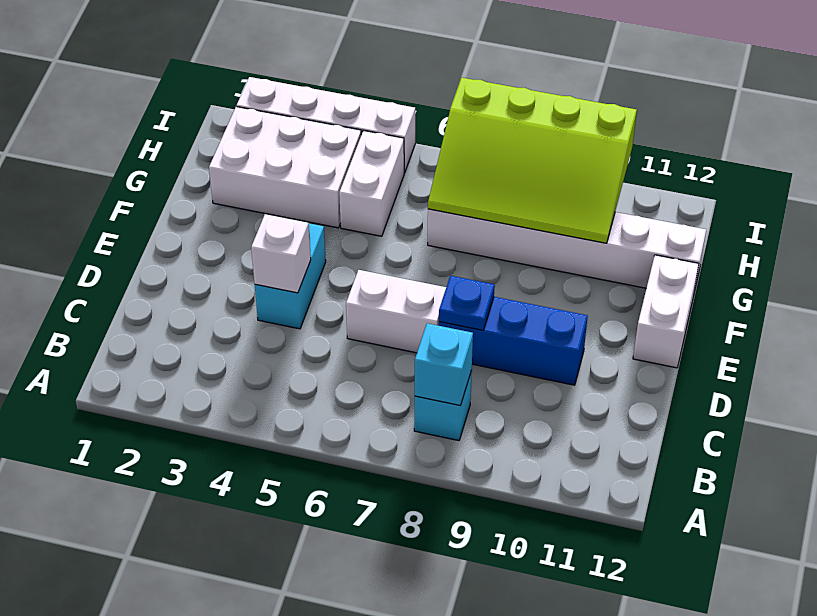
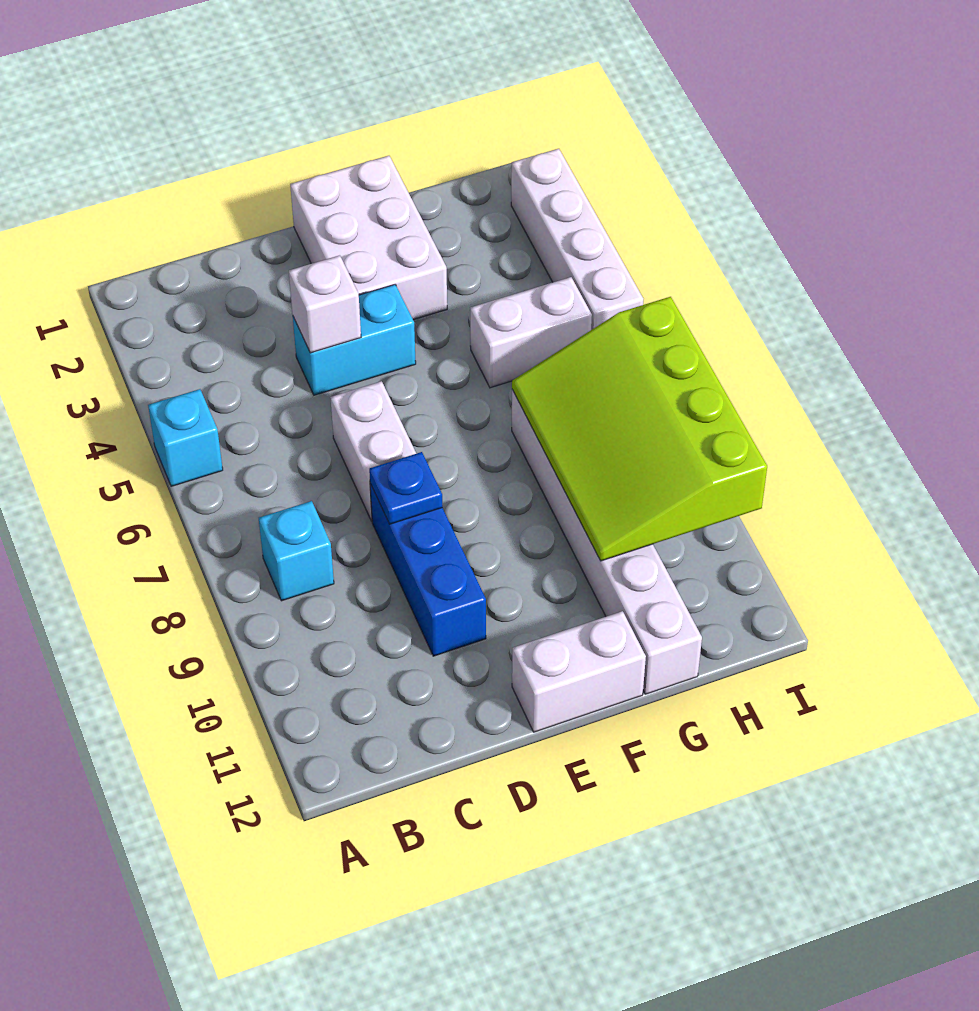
cyan 1x1 brick [415,323,473,406] -> cyan 1x1 brick moved to [148,389,223,486]
white 2x3 brick [209,107,361,228] -> white 2x3 brick moved to [290,156,447,320]

